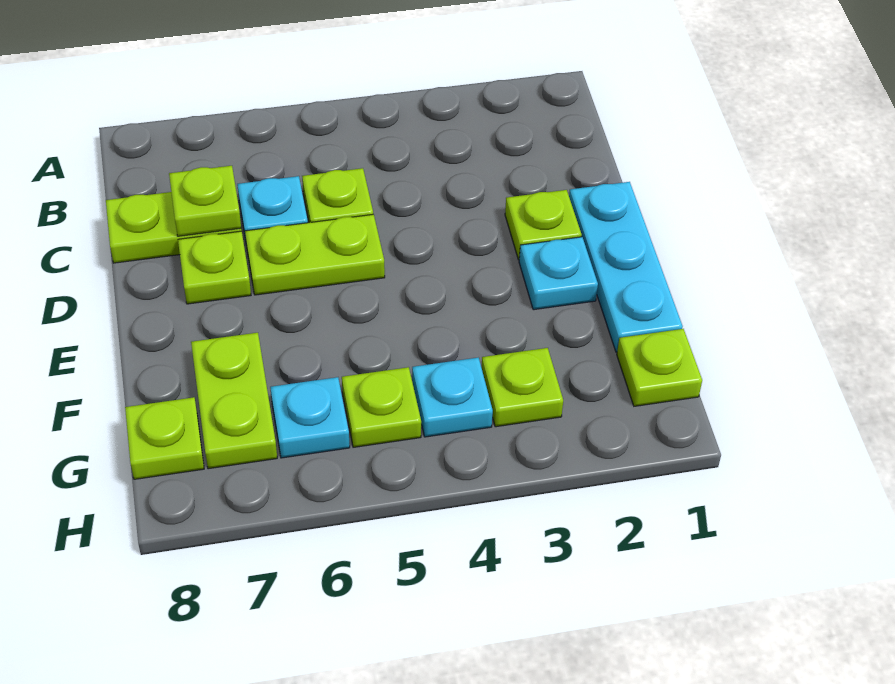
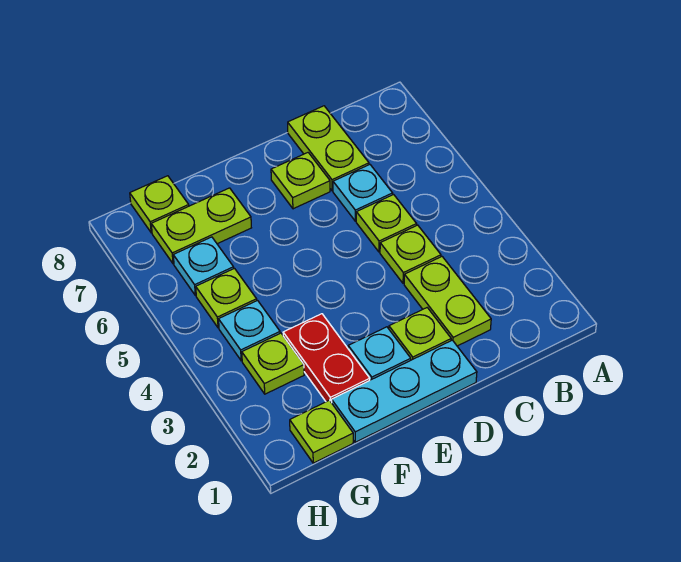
lime 1x1 plate [169,166,241,236] -> lime 1x1 plate moved to [380,225,441,283]
lime 1x2 plate [245,214,385,295] -> lime 1x2 plate moved to [404,257,491,346]
none -> red 1x2 plate [283,314,370,403]

